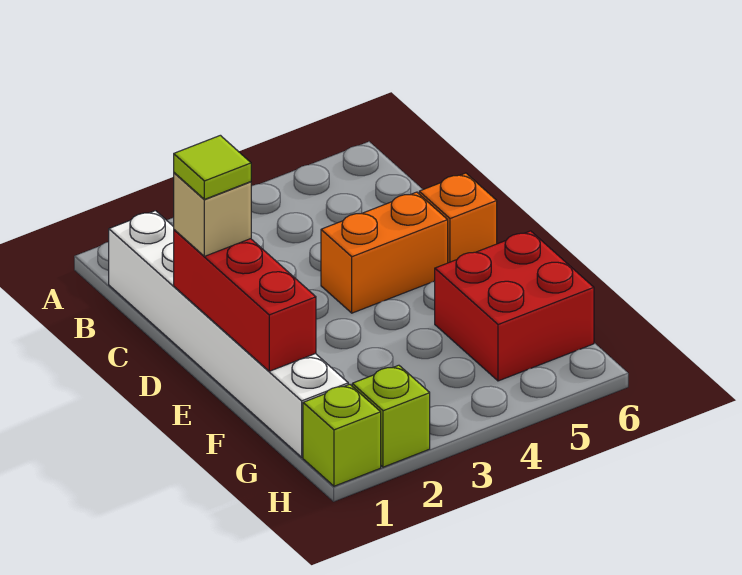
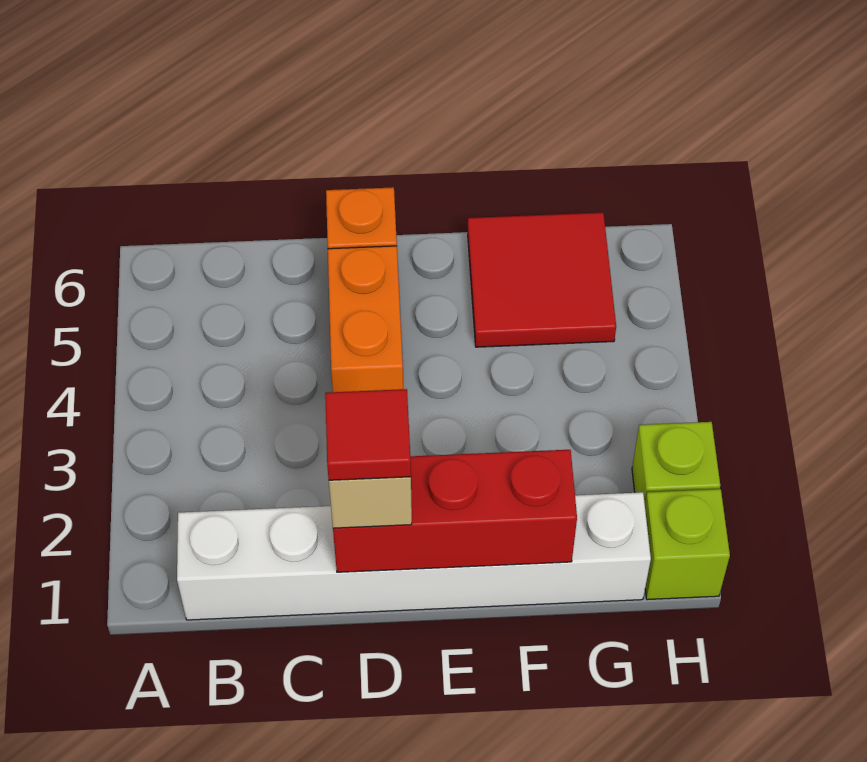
lime 1x1 tile [174,135,251,199] -> red 1x1 tile [325,389,411,480]
red 2x2 brick [435,231,594,381] -> red 2x2 tile [468,213,616,347]

